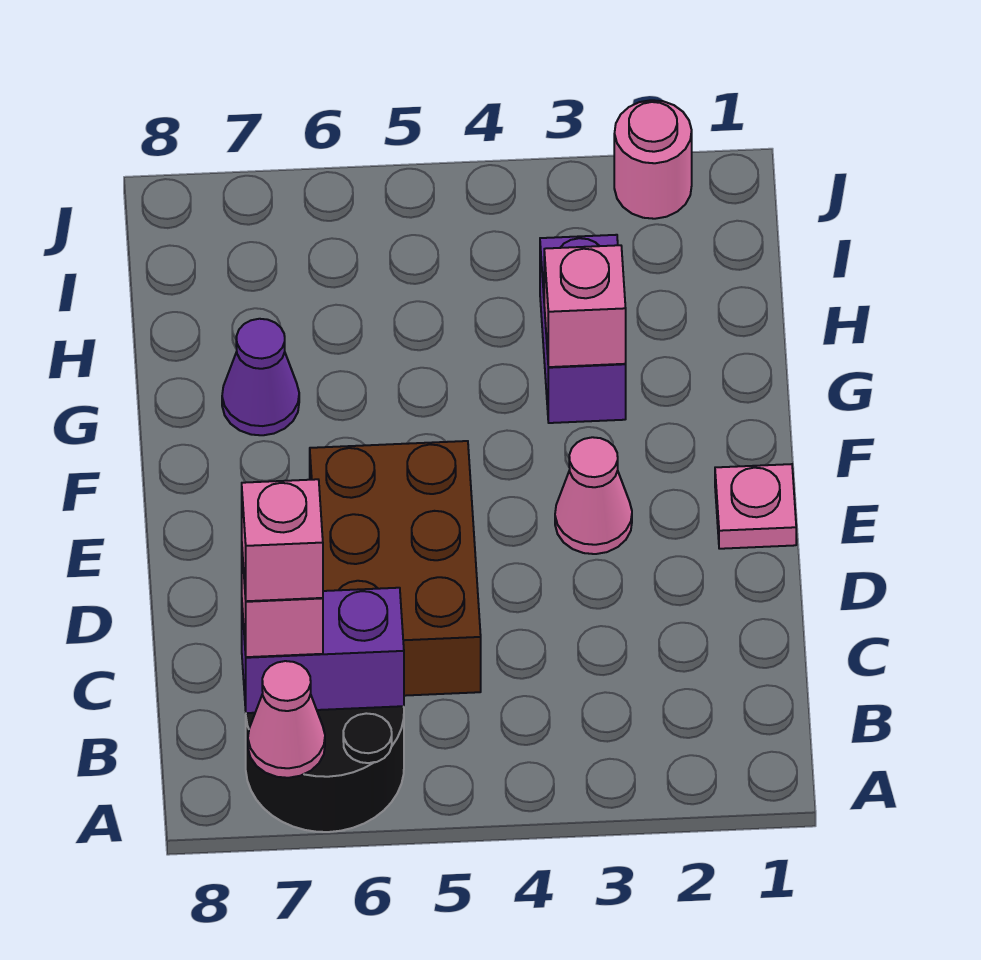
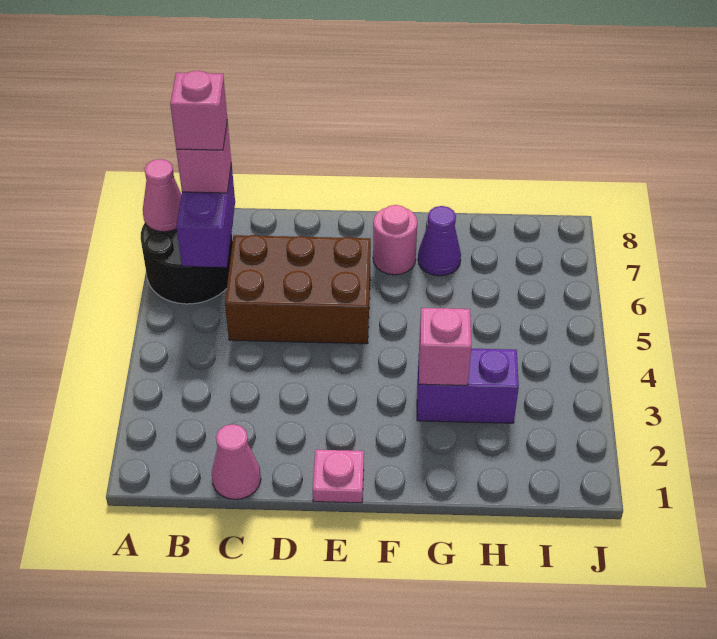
pink 1x1 cone [555,437,632,554] -> pink 1x1 cone moved to [212,424,261,499]
pink 1x1 round brick [614,100,692,219] -> pink 1x1 round brick moved to [373,205,417,275]

